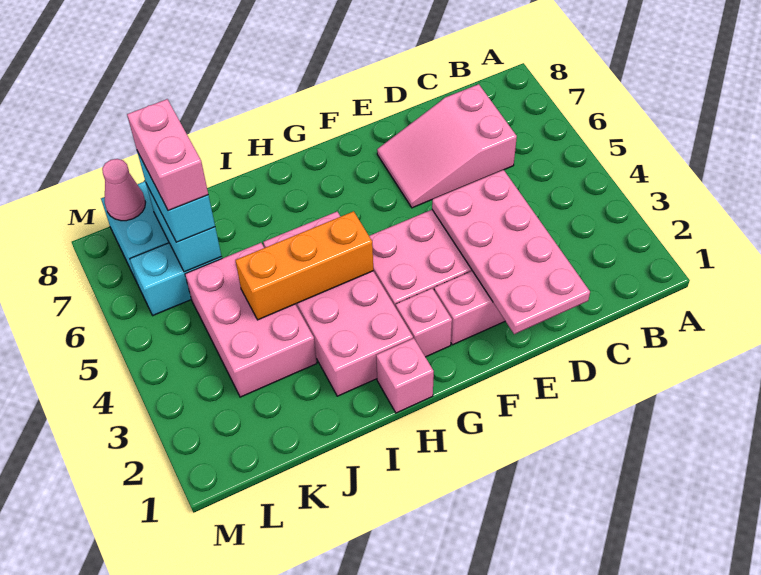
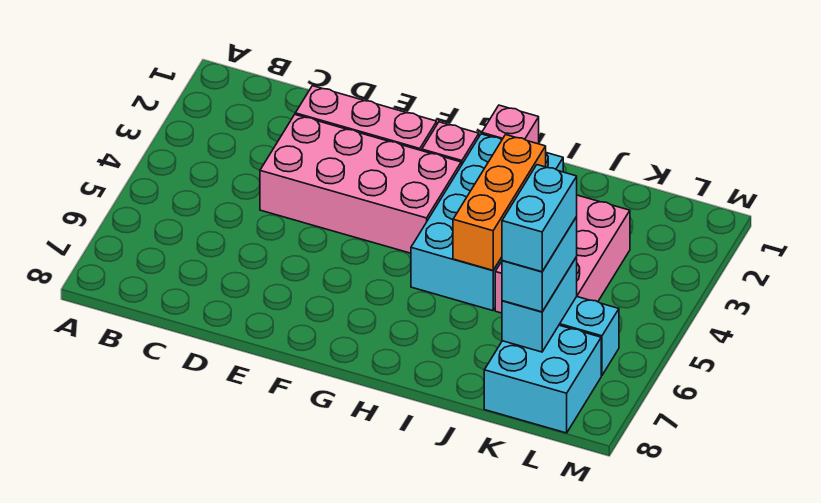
pink 2x3 slope [377,84,517,208] -> none
pink 2x4 plate [432,170,590,334] -> none
pink 2x4 brick [263,212,413,396] -> cyan 2x4 brick [411,134,563,311]
orange 1x3 brick [235,211,373,320] -> orange 1x3 brick turned to [453,135,546,270]
pink 1x2 brick [127,99,208,211] -> cyan 1x2 brick [502,165,577,272]
pink 1x1 cone [102,159,146,221] -> none

